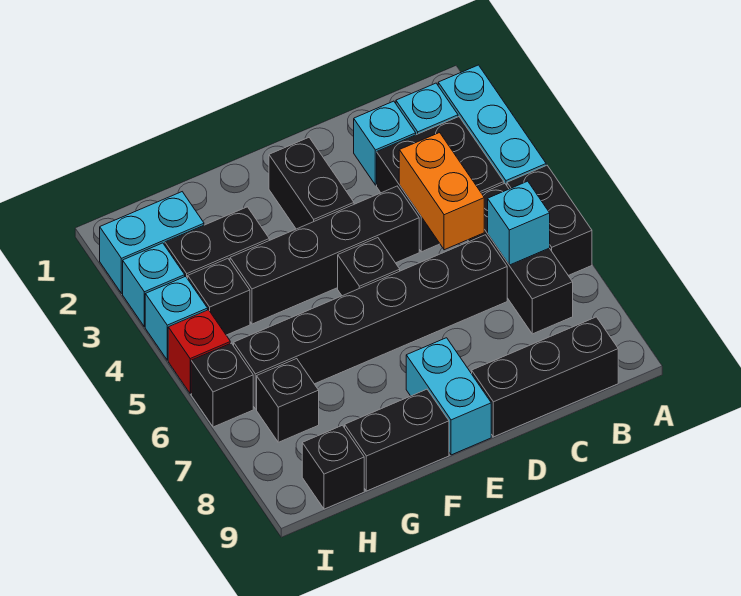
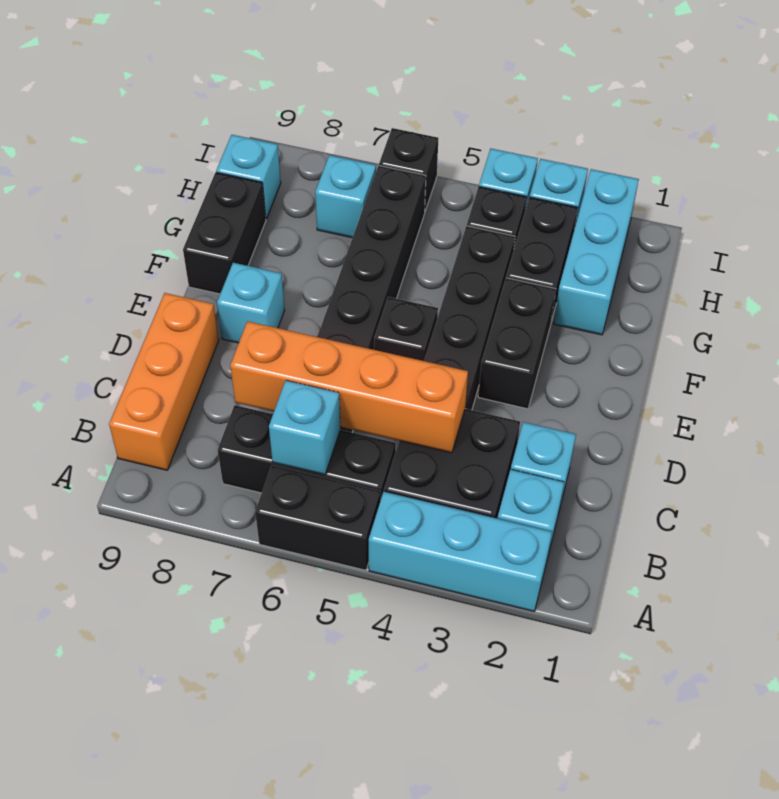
black 1x3 brick [472,317,618,437] -> orange 1x3 brick [109,293,219,470]
orange 1x2 brick [399,133,484,250] -> orange 1x4 brick [230,321,468,453]
black 1x2 brick [269,138,354,229] -> black 1x2 brick turned to [478,278,556,409]
cyan 1x2 brick [406,338,491,455] -> cyan 1x1 brick [217,263,285,343]
cyan 1x2 brick [100,192,204,293] -> cyan 1x3 brick [554,169,639,335]
black 1x1 brick [257,359,319,442] -> cyan 1x1 brick [315,155,376,238]
black 1x1 brick [302,425,364,509] -> cyan 1x1 brick [216,135,281,219]
red 1x1 brick [168,310,230,394] -> none

